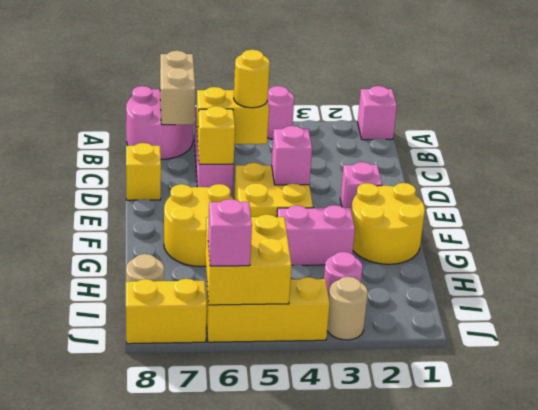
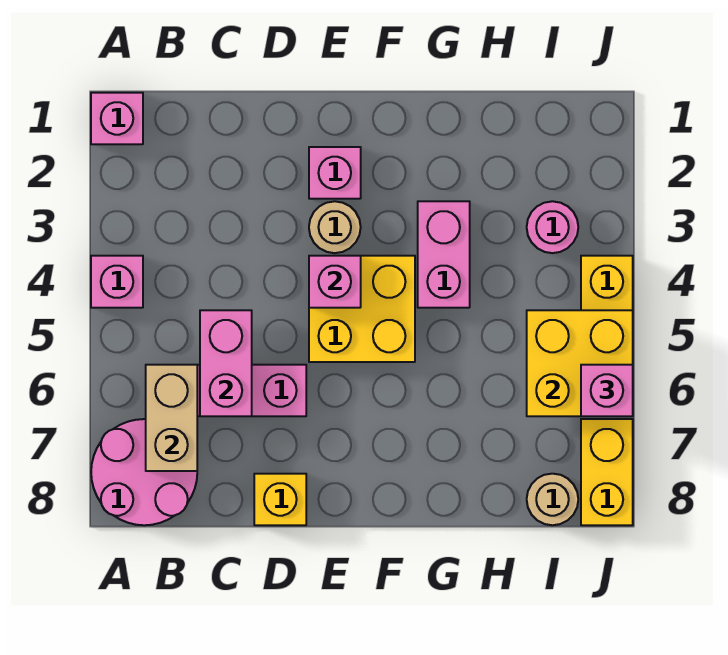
pink 1x1 round brick [267,86,294,139] -> pink 1x1 brick [91,256,143,308]
tan 1x2 brick [160,51,195,125] -> tan 1x2 brick turned to [146,365,197,471]
yellow 1x2 brick [196,87,269,144] -> pink 1x2 brick [200,310,252,416]
yellow 1x1 round brick [234,50,270,108] -> none
yellow 1x1 brick [198,106,235,164] -> none
yellow 2x2 round brick [351,183,425,264] -> none
yellow 2x2 round brick [164,184,234,267] -> none
tan 1x1 round brick [327,277,368,340] -> tan 1x1 round brick moved to [309,201,361,253]

